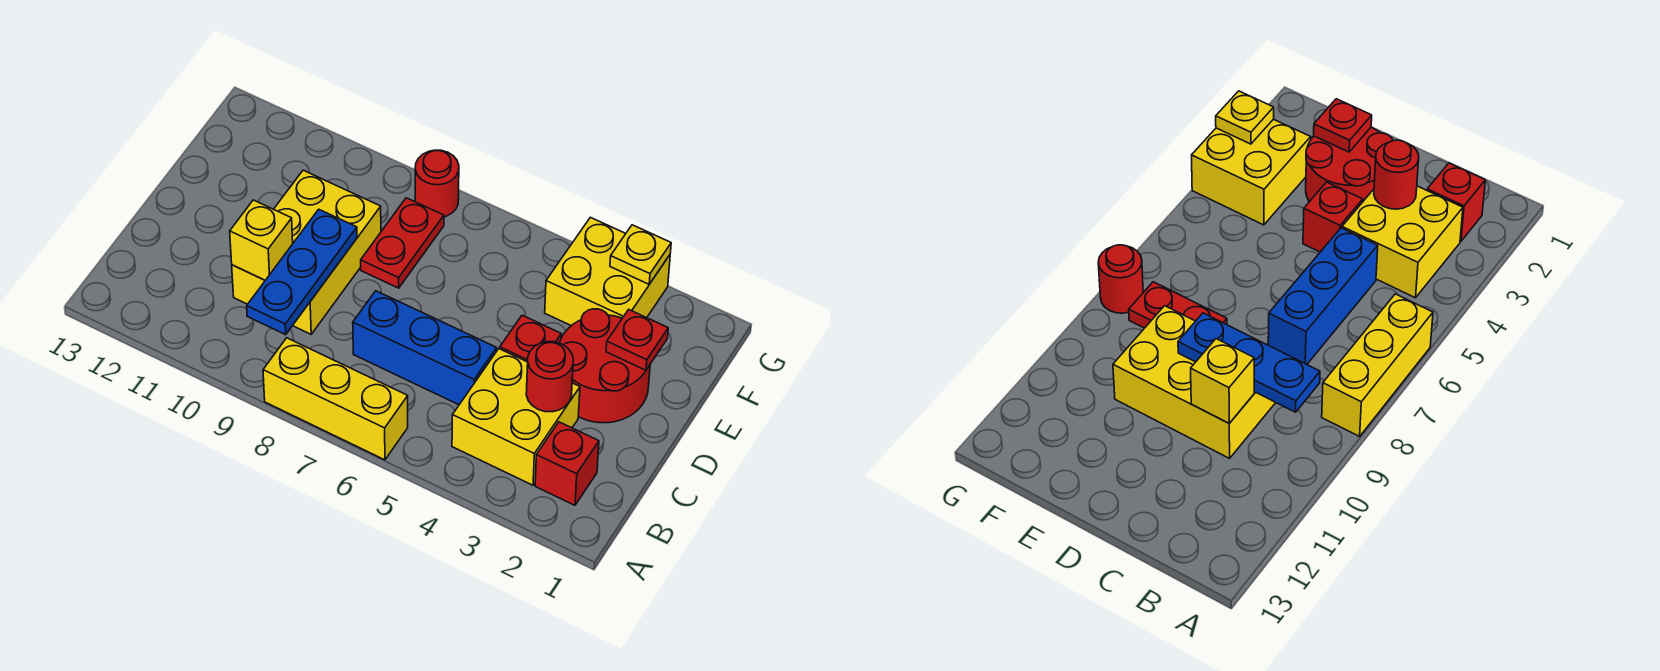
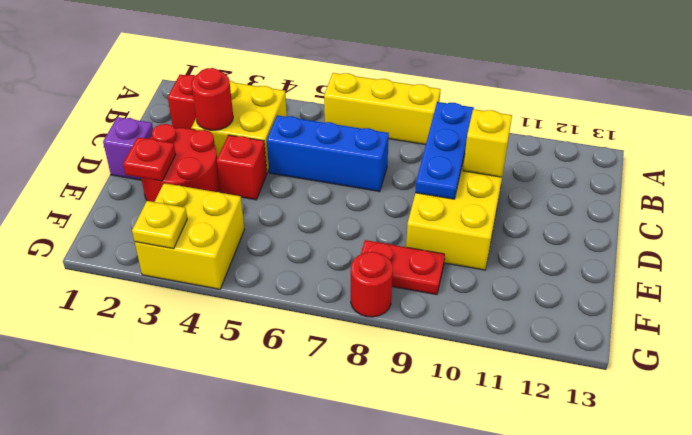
none -> purple 1x1 brick [103,117,153,180]
red 1x2 plate [361,198,444,288] -> red 1x2 plate turned to [361,240,445,295]

